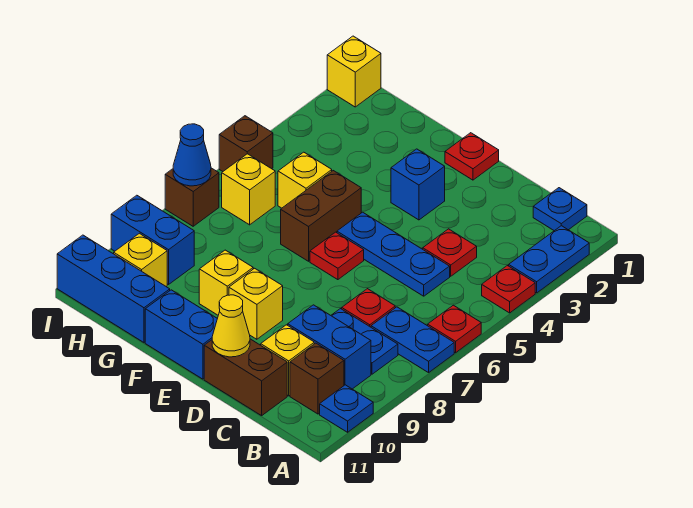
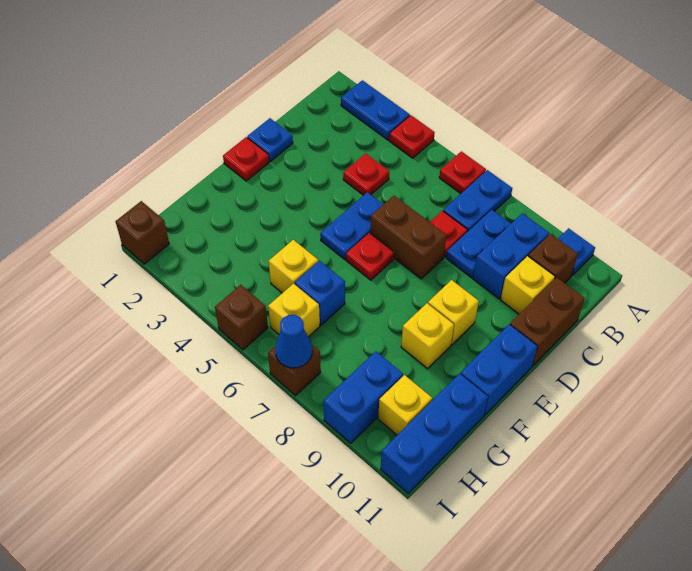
blue 1x1 plate [533,188,587,231] -> blue 1x1 plate moved to [247,118,293,161]
blue 1x3 plate [337,212,450,296] -> blue 1x2 plate [320,192,383,259]
yellow 1x1 cone [212,295,250,357] -> none
blue 1x1 brick [391,149,445,220] -> blue 1x1 brick moved to [295,261,345,325]
brown 1x2 brick [281,171,361,261] -> brown 1x2 brick moved to [370,196,446,279]
yellow 1x1 brick [327,36,381,107] -> brown 1x1 brick [116,201,169,264]

